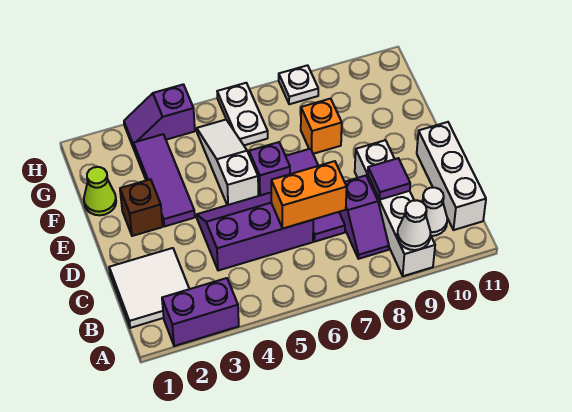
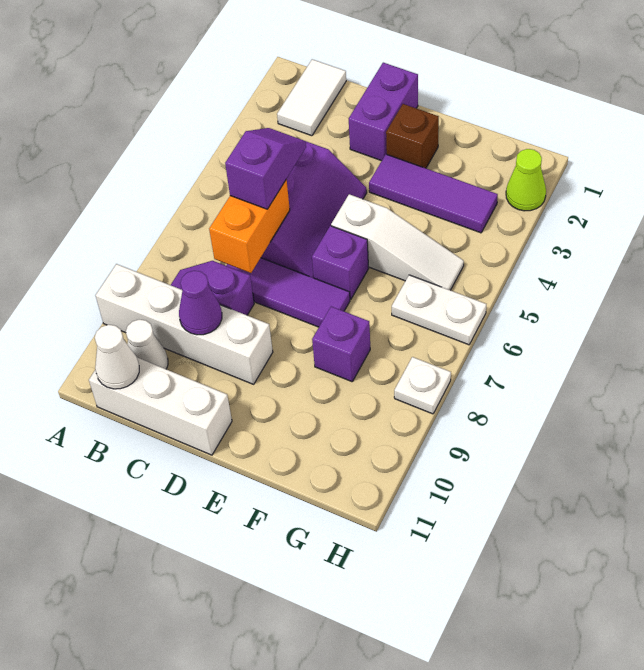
purple 1x2 brick [162,278,239,346] -> purple 1x2 brick moved to [349,63,418,161]
white 1x1 cone [397,200,431,250] -> white 1x1 cone moved to [95,325,139,389]
white 2x2 tile [109,248,189,328] -> white 1x2 tile [277,59,346,136]
purple 1x1 tile [368,158,410,200] -> purple 1x1 cone [179,271,222,335]
lime 1x1 cone [84,167,116,215] -> lime 1x1 cone moved to [506,149,546,211]
orange 1x1 brick [301,99,342,154] -> purple 1x1 brick [312,307,370,382]
purple 1x2 slope [124,84,195,148] -> purple 1x2 slope moved to [225,128,306,209]

